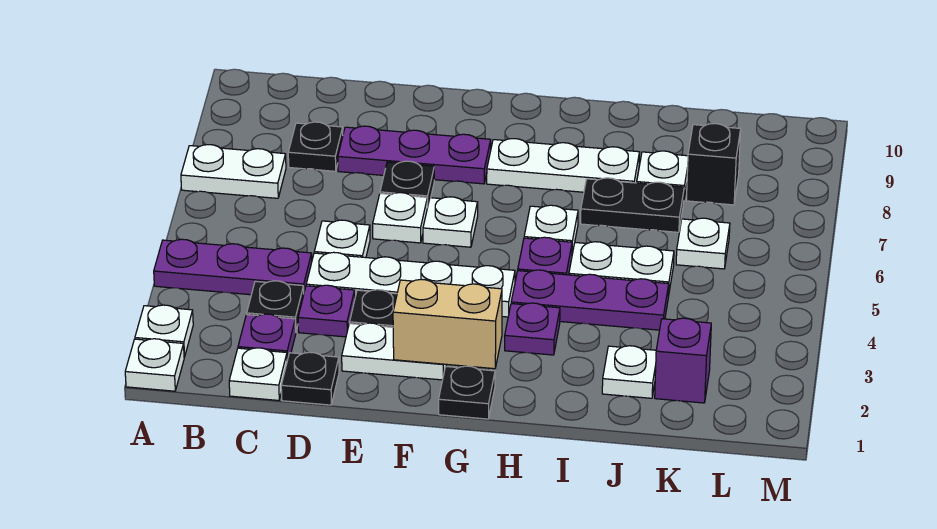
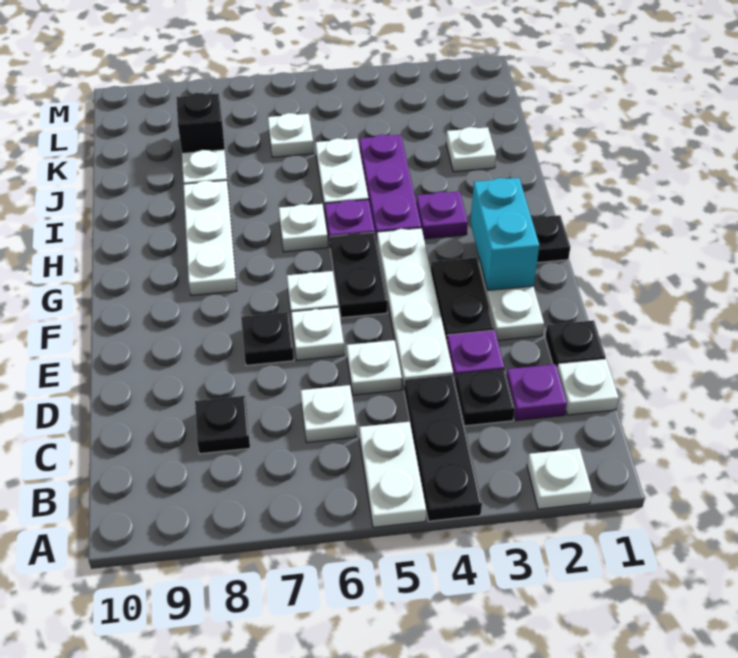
white 1x1 plate [125,339,184,391] -> white 1x1 plate moved to [301,385,357,443]
purple 1x3 plate [154,239,312,295] -> black 1x3 plate [404,375,482,521]
white 1x2 plate [181,145,286,198] -> white 1x2 plate moved to [359,422,426,527]
purple 1x3 plate [338,126,491,184] -> none
tan 1x2 brick [393,279,502,369] -> cyan 1x2 brick [470,178,539,290]
black 1x2 plate [581,178,684,232] -> black 1x2 plate moved to [330,232,387,318]
purple 1x1 brick [655,318,711,403] -> none

